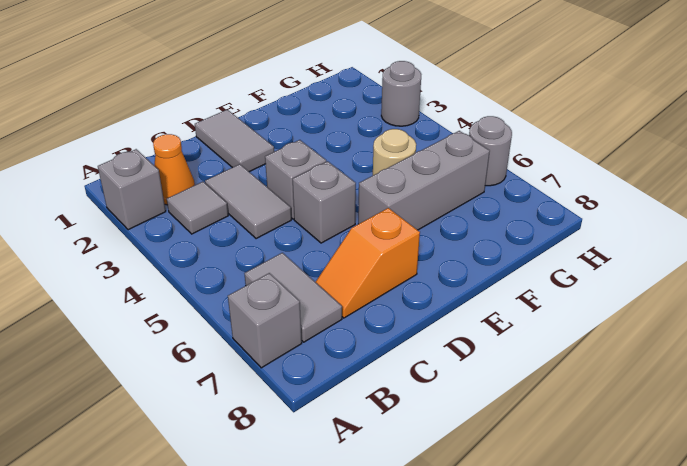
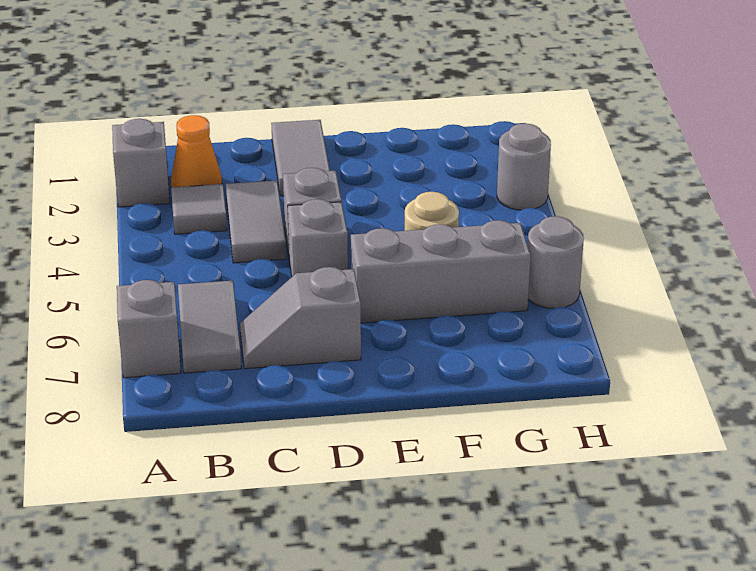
orange 1x2 slope [316,208,420,318] -> grey 1x2 slope [240,267,361,369]

